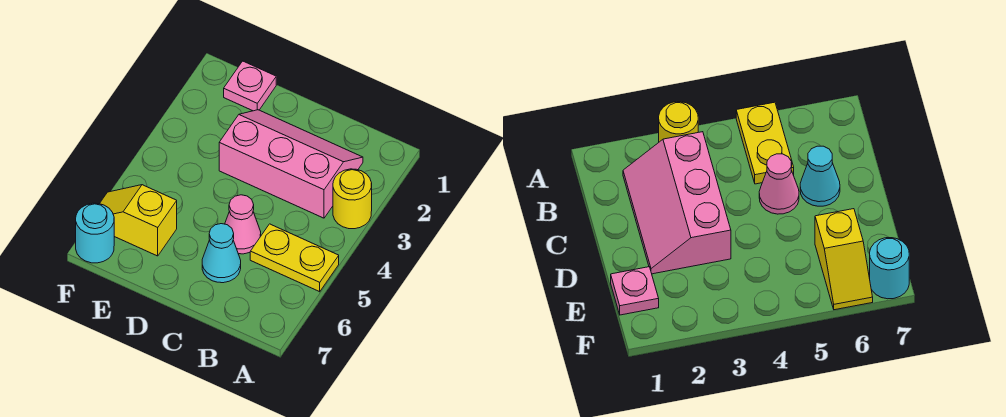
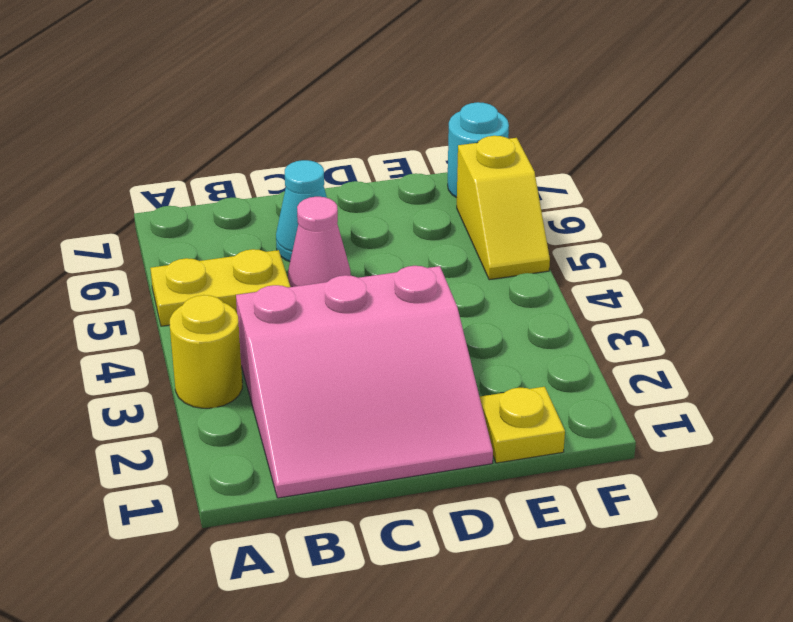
pink 2x3 slope [219,110,363,218] -> pink 3x3 slope [236,266,493,498]
pink 1x1 plate [224,61,276,111] -> yellow 1x1 plate [480,387,565,463]
yellow 1x2 slope [100,185,177,256] -> yellow 1x2 slope turned to [457,136,550,280]

